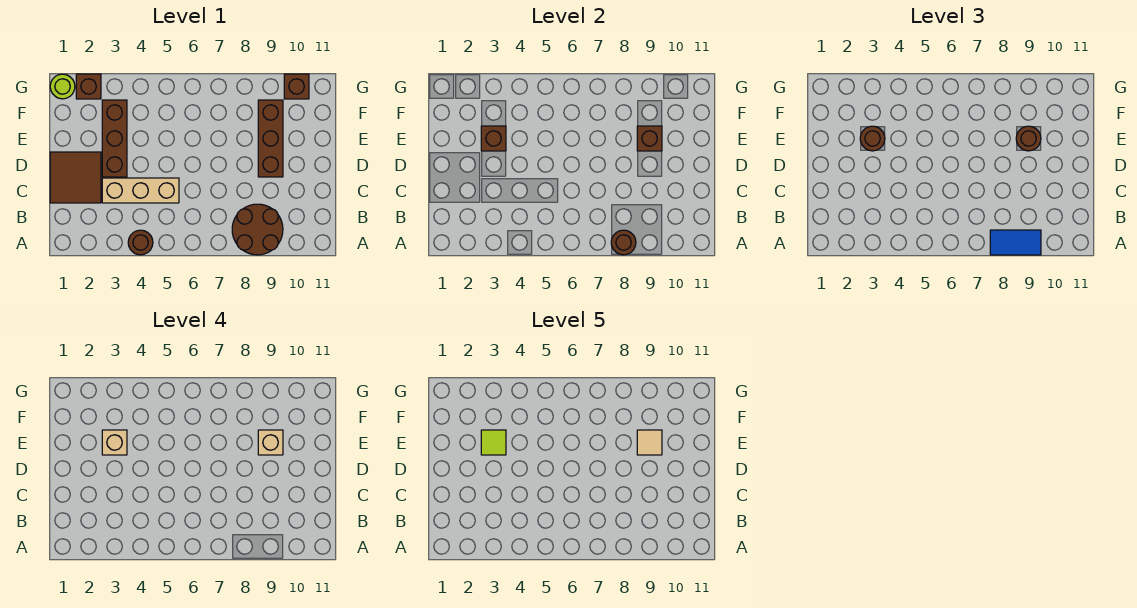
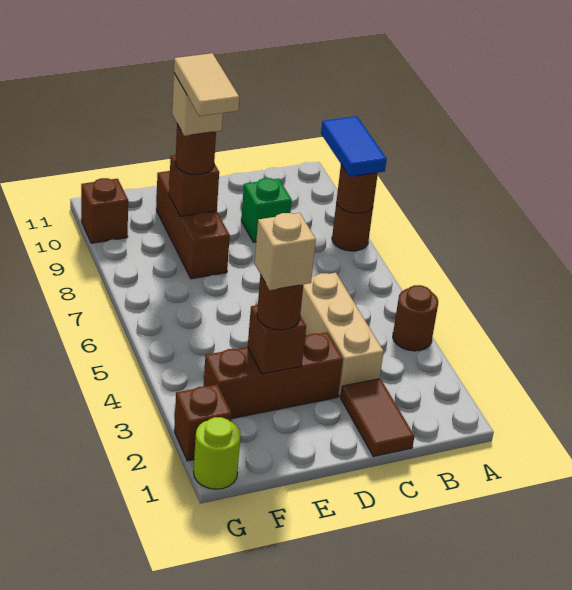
brown 2x2 round brick [232,204,283,255] -> brown 1x1 round brick [332,203,373,251]
brown 2x2 tile [50,152,101,203] -> brown 1x2 tile [341,379,414,457]
none -> green 1x1 brick [241,178,292,242]
brown 1x3 brick [258,100,283,177] -> brown 1x3 brick turned to [156,171,230,279]
lime 1x1 tile [481,430,506,455] -> none
tan 1x1 tile [637,430,662,455] -> tan 1x2 tile [174,53,239,116]

